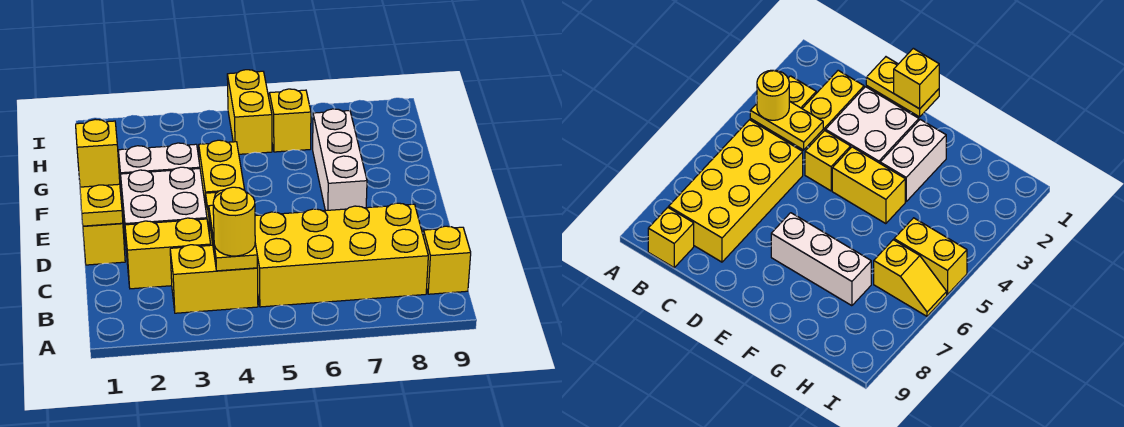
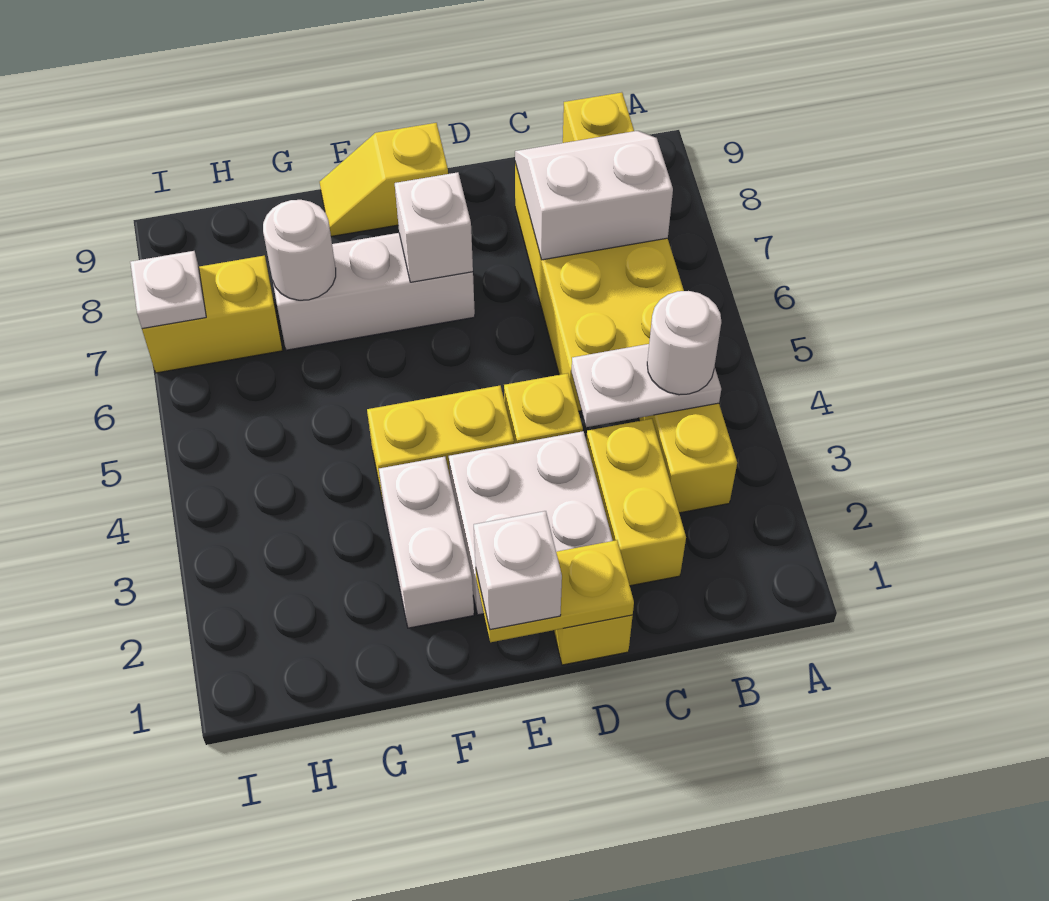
yellow 1x2 plate [209,205,257,271] -> white 1x2 plate [572,344,721,427]
yellow 1x1 round brick [213,187,255,256] -> white 1x1 round brick [647,291,721,395]
none -> white 2x2 slope [515,131,673,260]
yellow 1x1 brick [76,119,120,187] -> white 1x1 brick [474,511,562,630]
none -> white 1x1 brick [395,172,473,282]
none -> white 1x1 round brick [263,200,336,300]
yellow 1x2 brick [227,70,272,154] -> yellow 1x2 brick moved to [142,255,283,373]
yellow 1x2 slope [268,89,311,152] -> yellow 1x2 slope moved to [320,123,448,236]
none -> white 1x1 plate [130,251,206,329]

